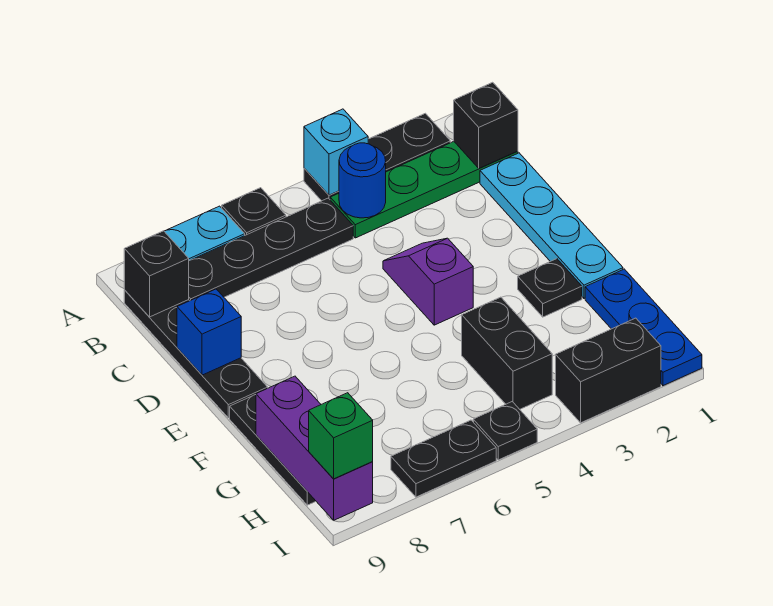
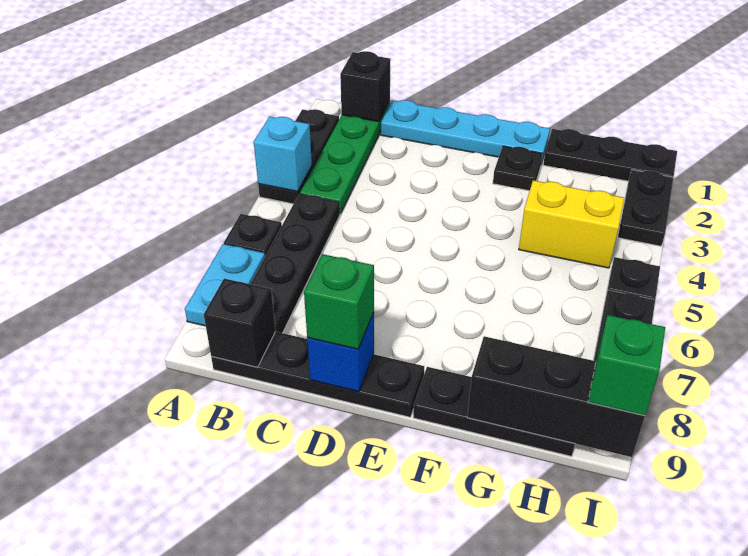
blue 1x1 round brick [339,143,386,218] -> none
purple 1x2 slope [383,238,473,325] -> none
none -> green 1x1 brick [304,254,374,349]
blue 1x3 plate [585,269,702,386] -> black 1x3 plate [543,129,677,181]
black 1x2 brick [462,297,552,409] -> yellow 1x2 brick [519,180,624,268]
purple 1x3 brick [256,376,373,520] -> black 1x3 brick [467,336,645,457]
black 1x2 brick [556,318,661,423] -> black 1x2 plate [618,170,673,246]

